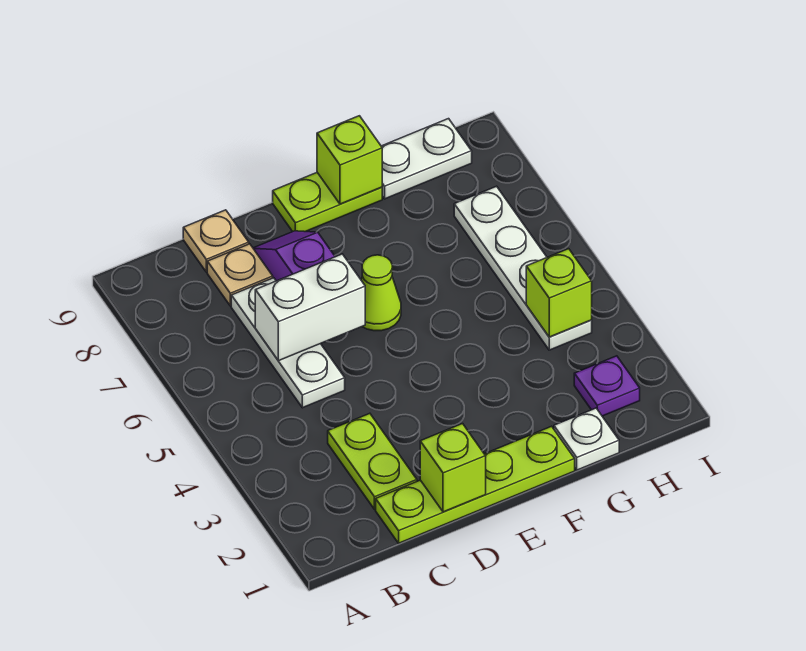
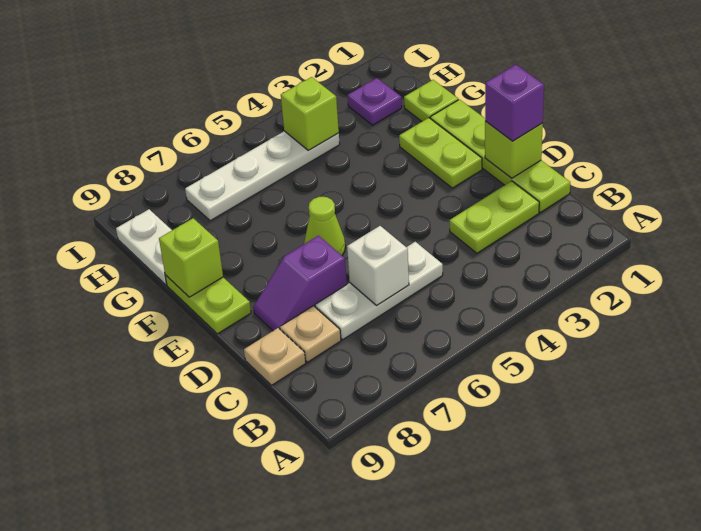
white 1x2 brick [255,254,365,361] -> white 1x1 brick [347,226,409,306]
none -> purple 1x1 brick [485,65,544,141]
none -> lime 1x2 plate [399,118,482,188]
white 1x1 plate [554,408,619,470] -> lime 1x1 plate [404,80,458,121]

